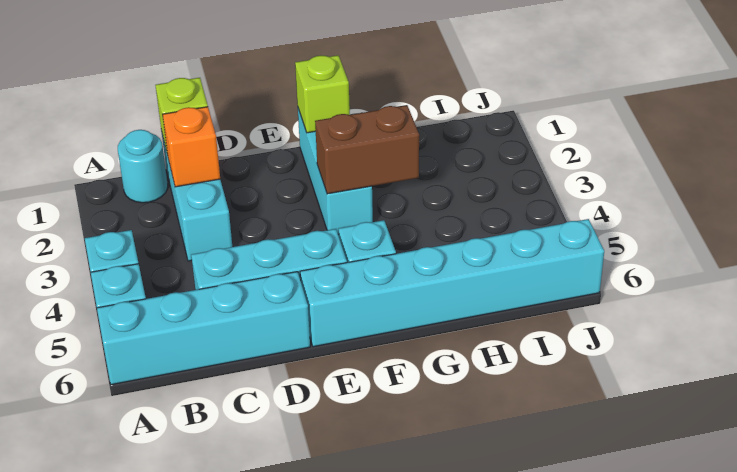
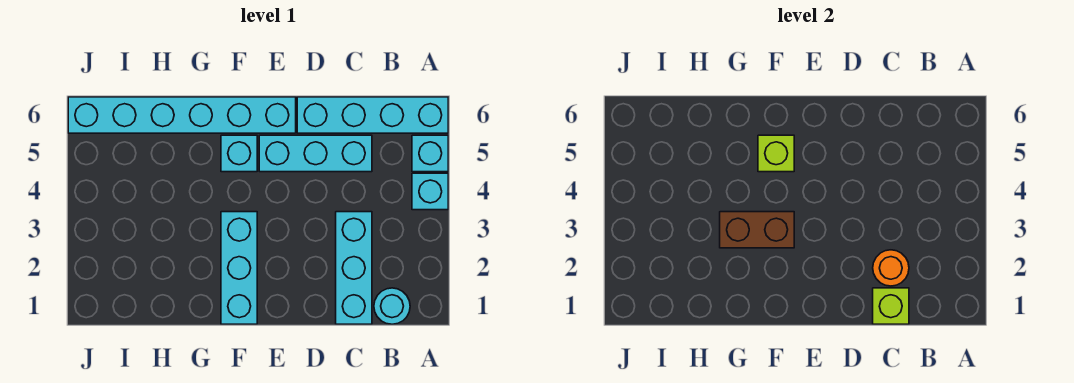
orange 1x1 brick [162,107,220,187] -> orange 1x1 round brick [873,250,909,286]
lime 1x1 brick [295,55,350,133] -> lime 1x1 brick moved to [758,135,794,172]

